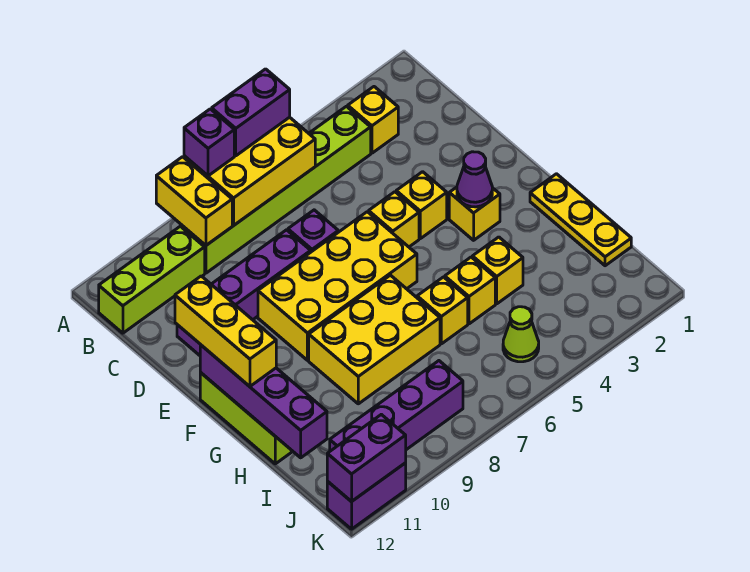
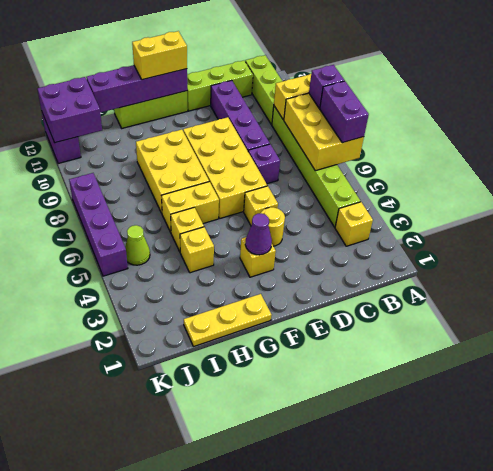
none -> lime 1x3 brick [187,61,253,111]
yellow 1x1 brick [396,172,447,239] -> yellow 1x1 round brick [260,207,285,246]
yellow 1x3 brick [175,276,276,386] -> yellow 1x2 brick [132,31,187,80]
yellow 1x1 brick [417,277,468,344] -> yellow 1x2 brick [162,182,219,233]
purple 1x4 brick [330,361,463,451] -> purple 1x4 brick moved to [69,173,128,276]
purple 1x2 brick [327,414,406,502] -> purple 2x2 brick [38,77,102,143]

